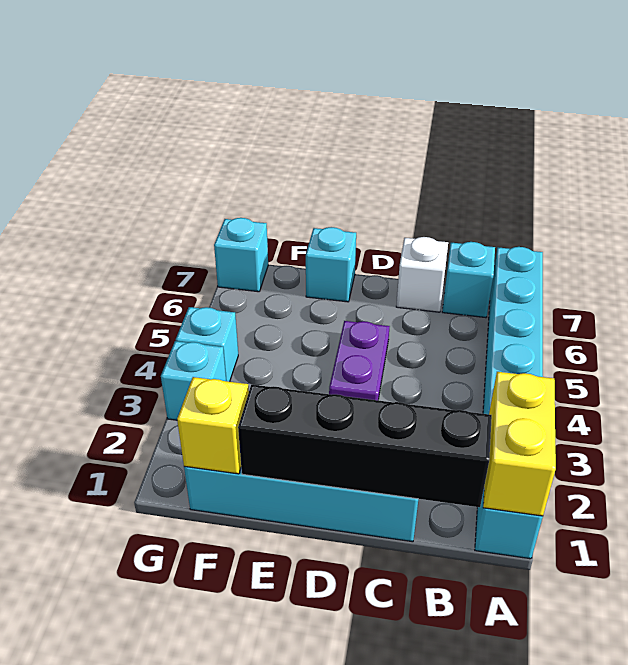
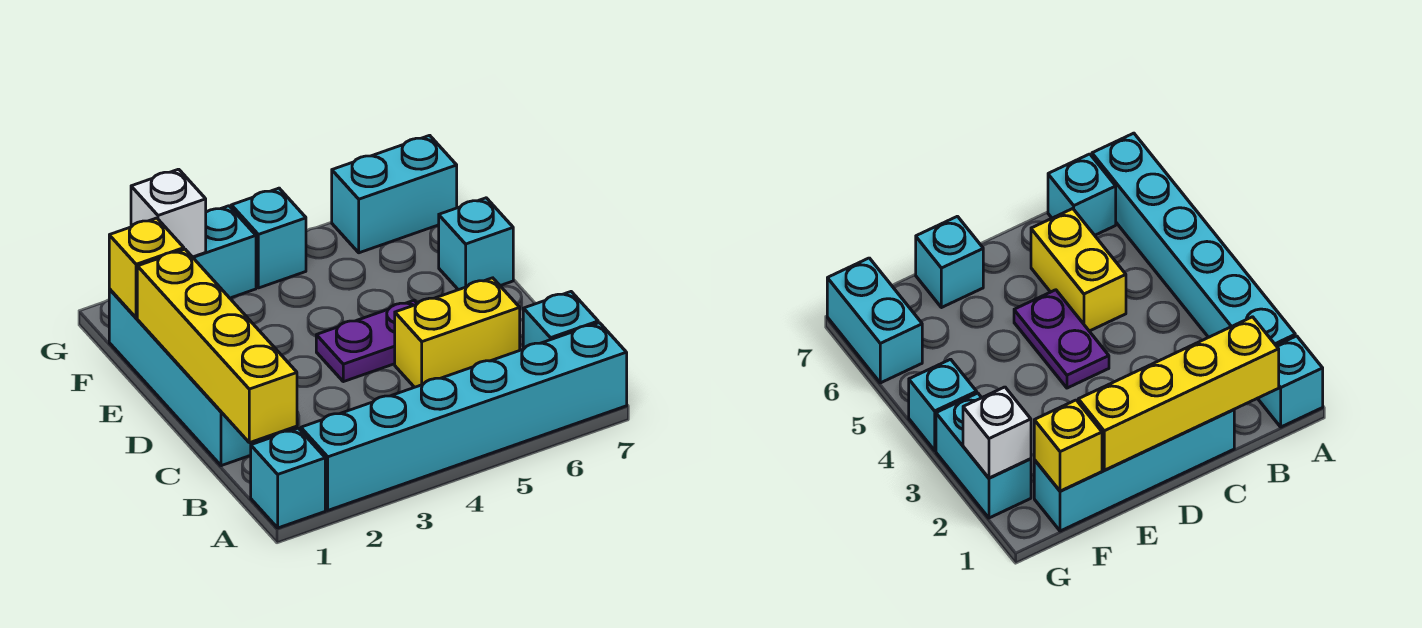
yellow 1x2 brick [483,372,556,516] -> yellow 1x2 brick moved to [395,278,520,387]
black 1x4 brick [238,384,492,507] -> yellow 1x4 brick [137,249,297,443]
white 1x1 brick [396,237,448,312] -> white 1x1 brick moved to [131,169,206,257]
cyan 1x1 brick [161,341,226,420] -> cyan 1x2 brick [193,206,256,298]
cyan 1x1 brick [214,218,268,292] -> cyan 1x2 brick [332,135,457,253]

